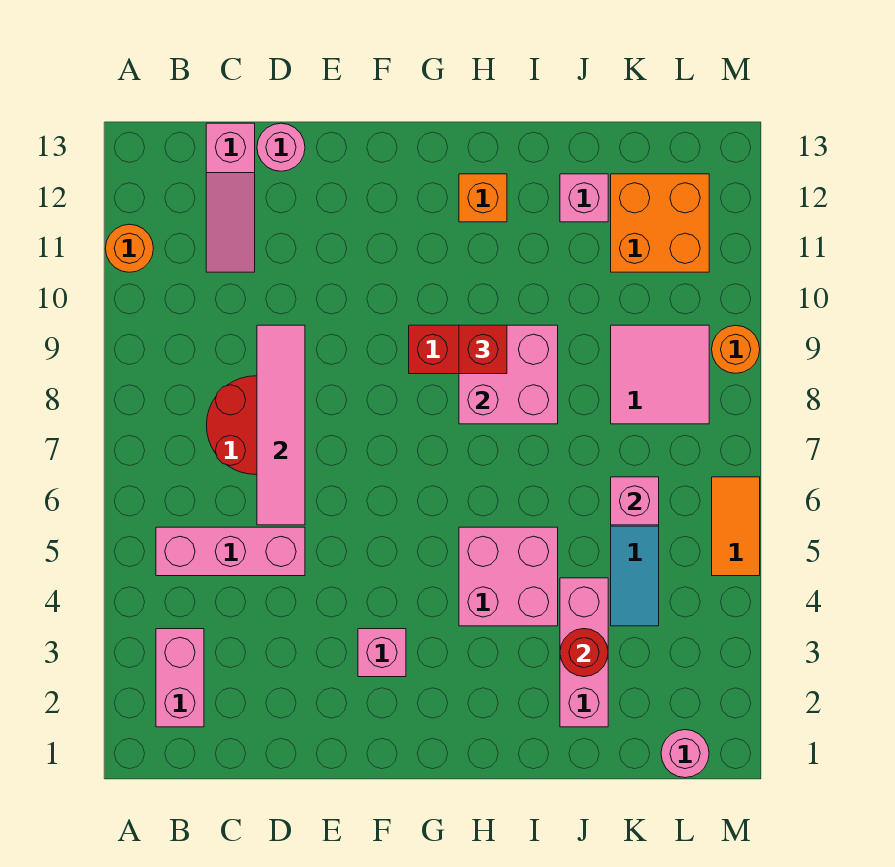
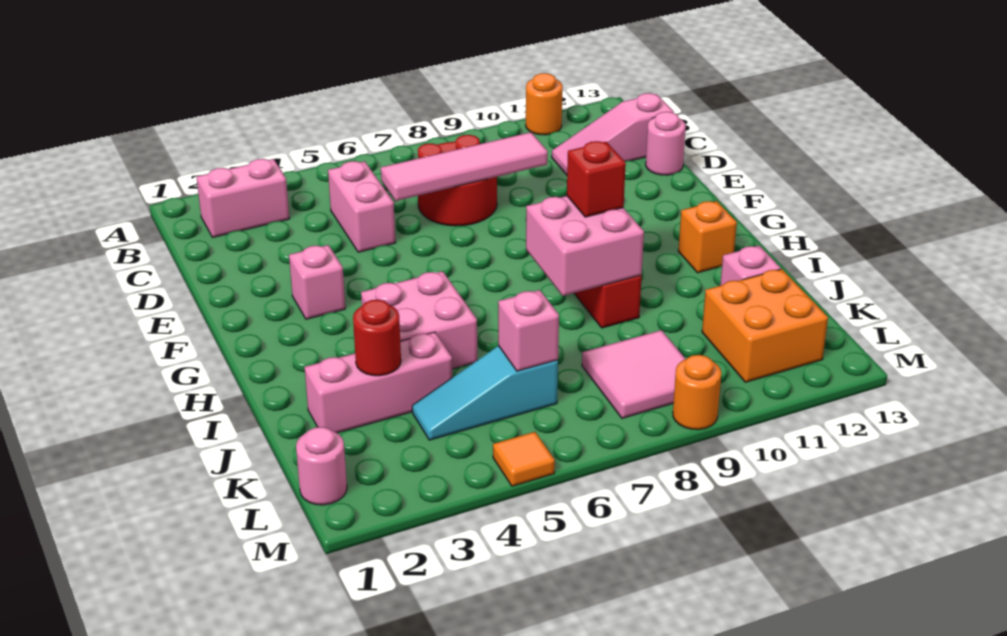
pink 1x3 brick [156,527,305,576] -> pink 1x2 brick [328,161,395,252]
orange 1x2 tile [712,477,760,576] -> orange 1x1 tile [493,432,555,486]

